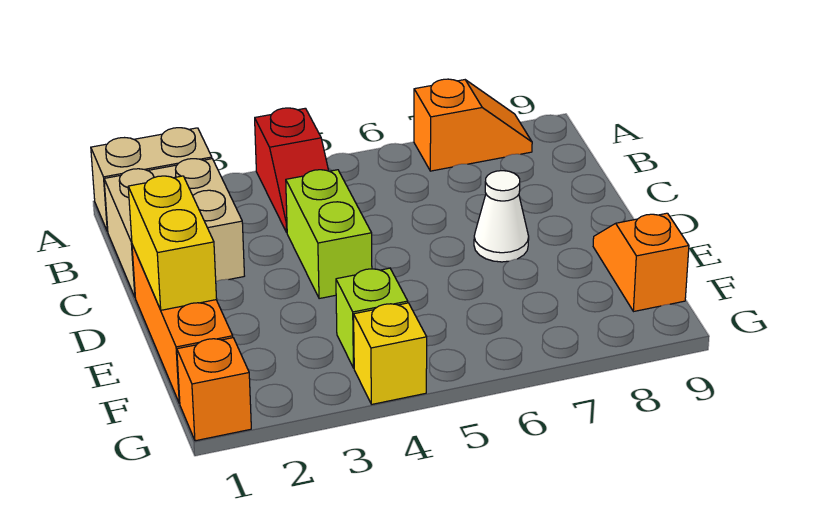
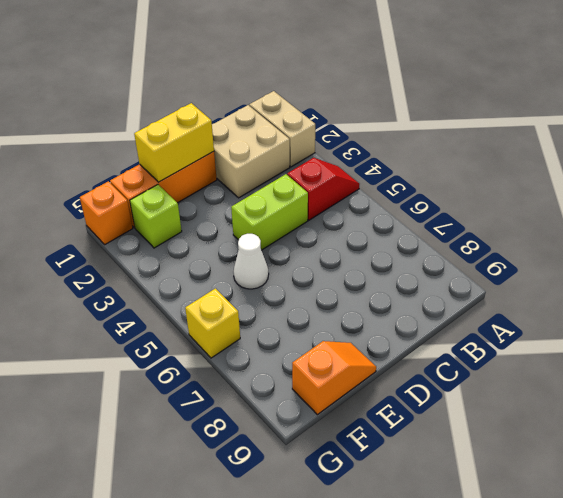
red 1x2 slope [255,108,329,232] -> red 1x2 slope turned to [287,158,359,220]
orange 1x2 slope [414,79,532,171] -> none
white 1x1 cone [474,171,529,262] -> white 1x1 cone moved to [233,234,269,289]
lime 1x1 brick [336,268,408,368] -> lime 1x1 brick moved to [130,185,182,248]
yellow 1x1 brick [354,303,427,404] -> yellow 1x1 brick moved to [185,288,240,358]

